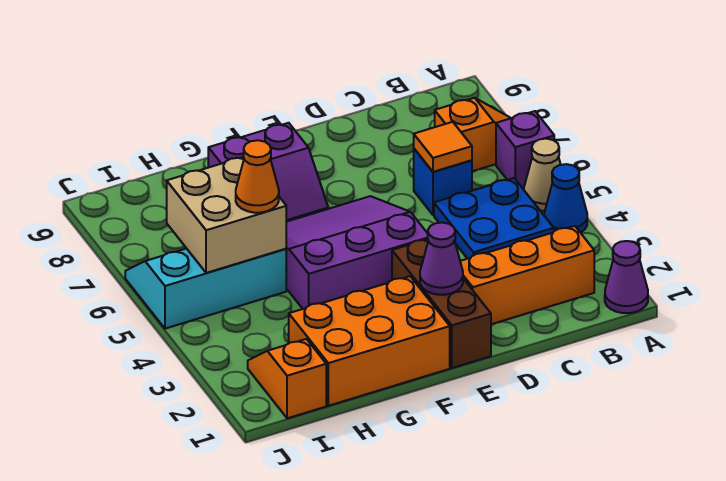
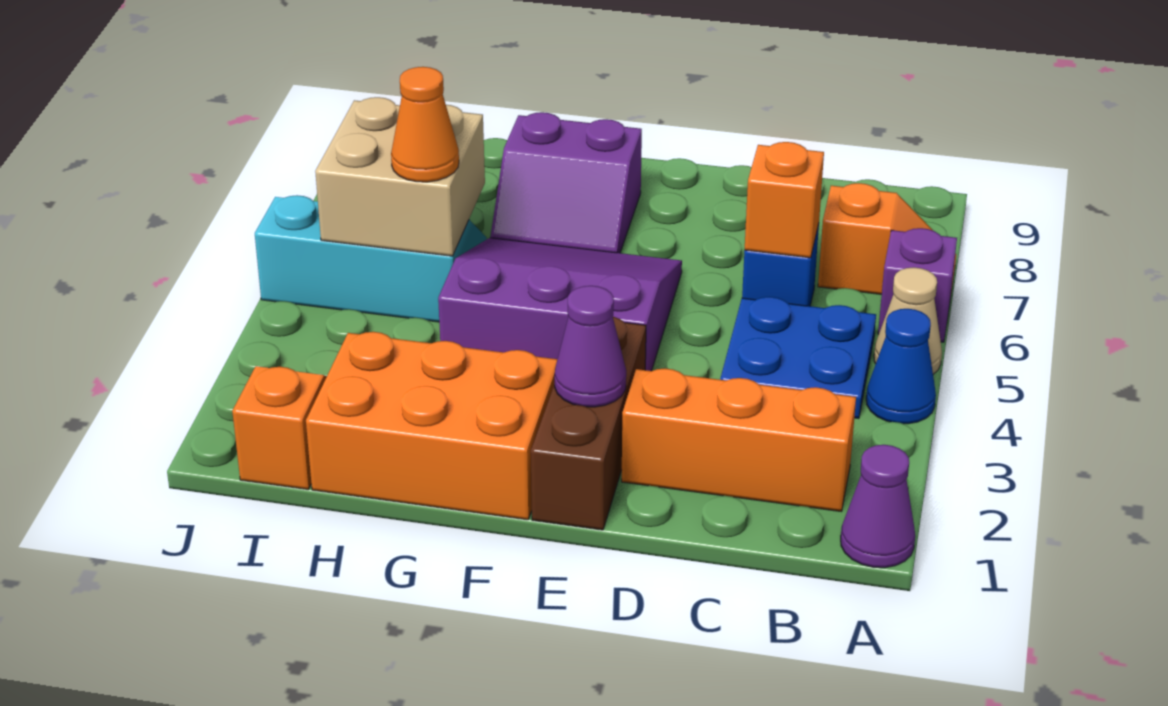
orange 1x1 tile [414,122,472,172] -> orange 1x1 brick [745,142,824,258]

